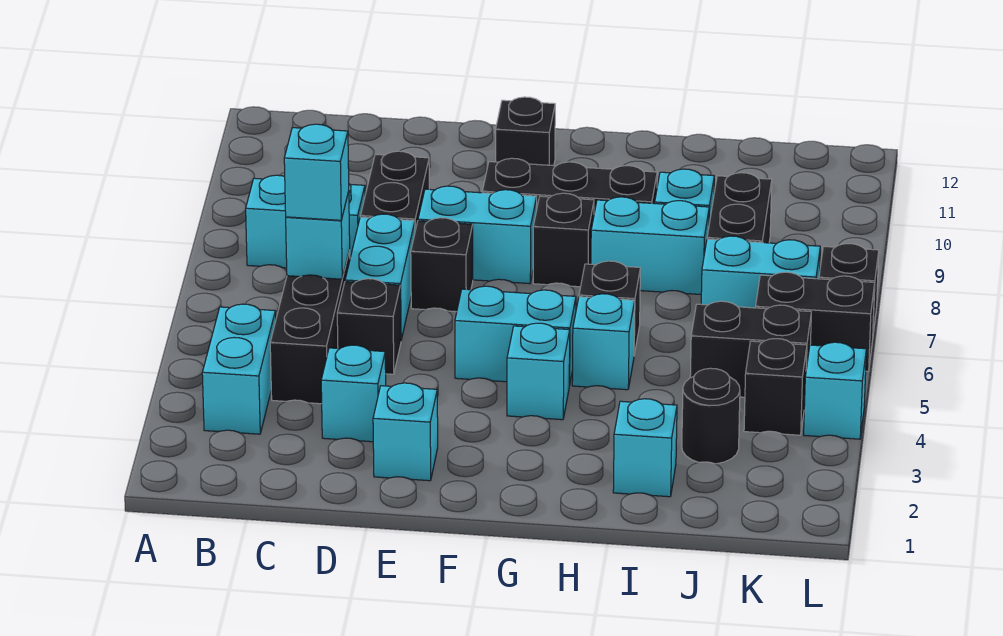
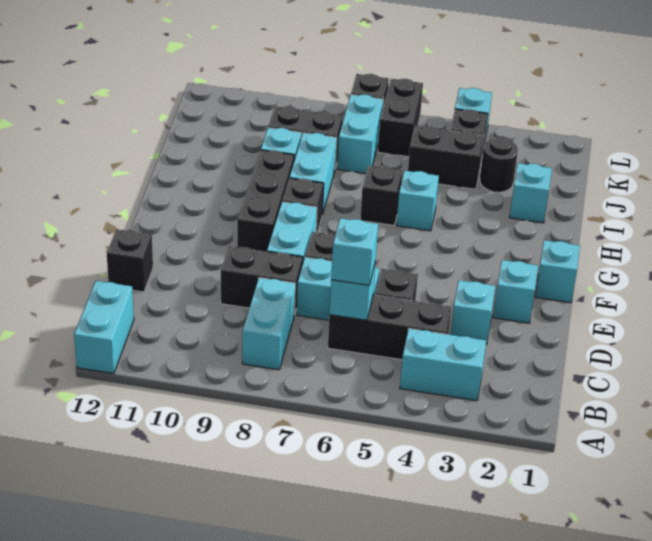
cyan 1x2 brick [455,286,576,386] -> cyan 1x2 brick moved to [74,281,134,374]
black 1x1 brick [496,97,555,166] -> black 1x1 brick moved to [107,229,153,292]
cyan 1x1 brick [507,323,570,420] -> cyan 1x1 brick moved to [535,240,580,303]
black 1x2 brick [690,301,811,397] -> black 1x2 brick turned to [408,126,484,189]

